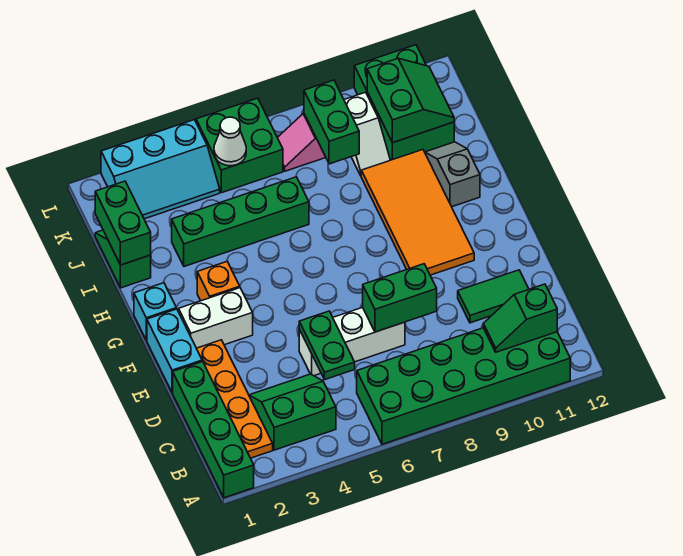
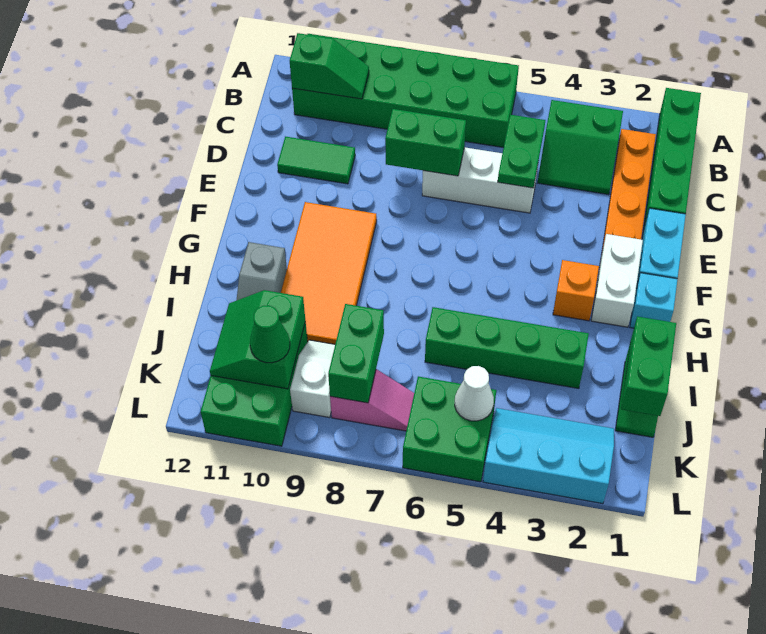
white 1x2 brick [179,288,253,348] -> white 1x2 brick turned to [591,234,643,327]
none -> green 1x1 cone [250,305,290,363]

